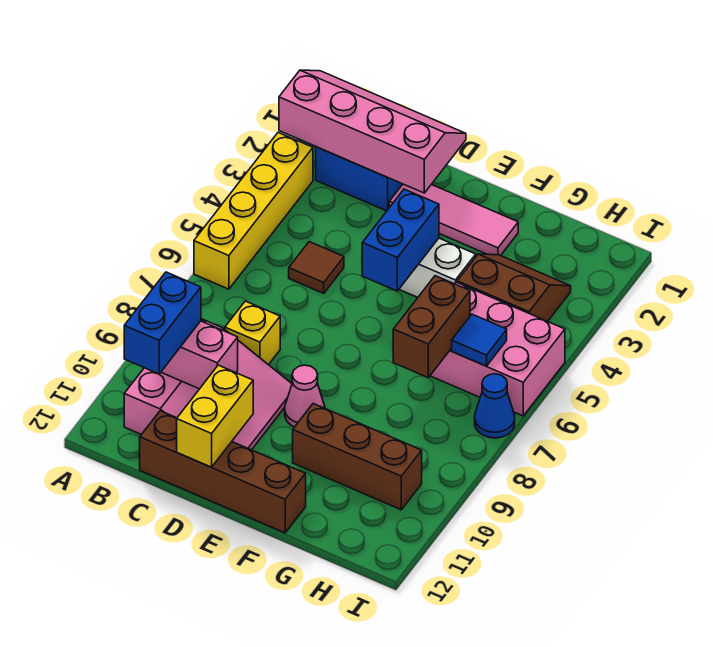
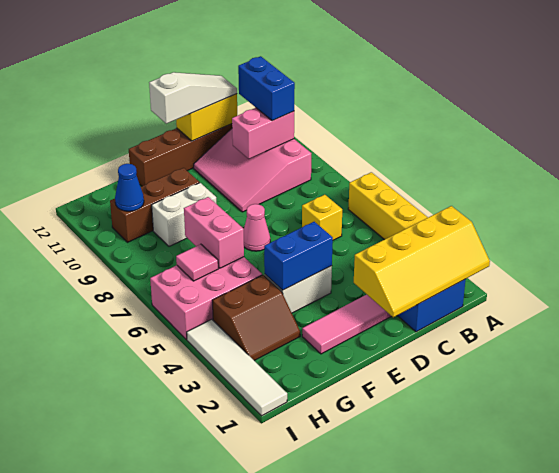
pink 2x4 slope [279,70,466,193] -> yellow 2x4 slope [354,206,490,317]
brown 1x1 tile [289,242,344,293] -> none
yellow 1x1 brick [225,301,280,365] -> yellow 1x1 brick moved to [302,195,342,240]
none -> white 1x3 slope [149,72,237,124]
yellow 1x2 brick [177,365,253,467] -> yellow 1x2 brick turned to [176,94,237,141]
blue 1x2 brick [362,189,439,291] -> blue 1x2 brick turned to [264,222,333,290]
pink 1x1 cone [285,365,325,427] -> pink 1x1 cone moved to [244,204,270,251]
none -> white 1x2 brick [152,183,216,246]
brown 1x2 brick [393,276,470,377] -> pink 1x2 brick [184,197,244,268]
blue 1x1 tile [452,314,507,366] -> pink 1x1 tile [176,244,218,281]
none -> white 1x4 tile [187,319,287,416]
blue 1x1 cone [475,374,515,438] -> blue 1x1 cone moved to [115,164,144,211]

